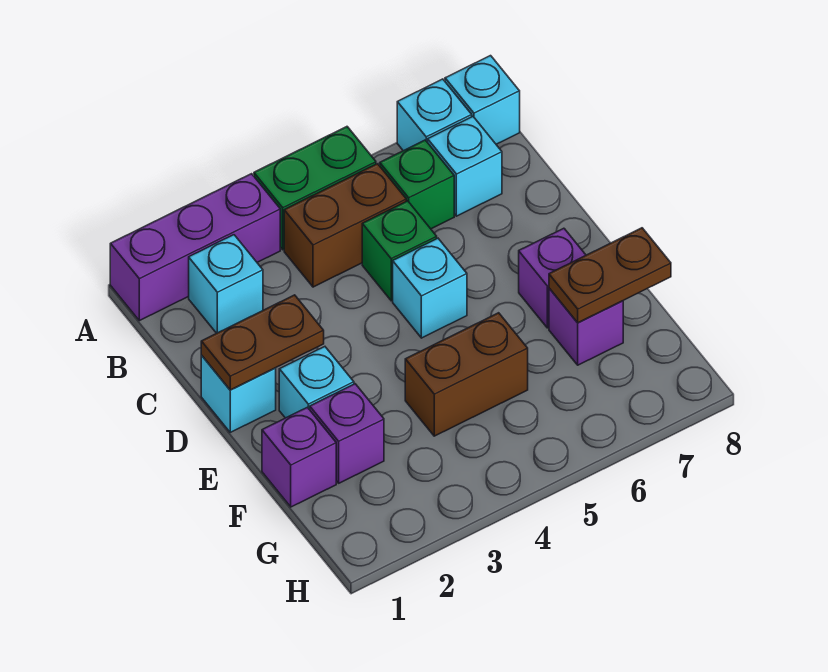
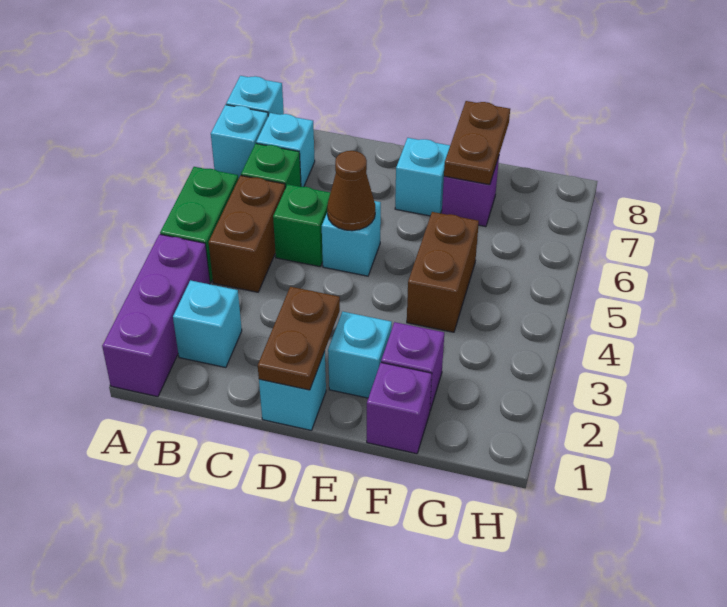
none -> brown 1x1 cone [327,151,375,231]
purple 1x1 brick [519,228,586,328] -> cyan 1x1 brick [395,138,450,216]

